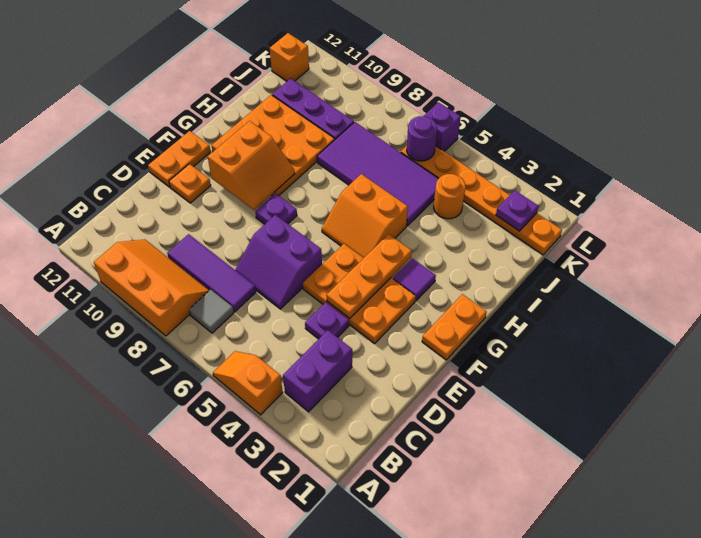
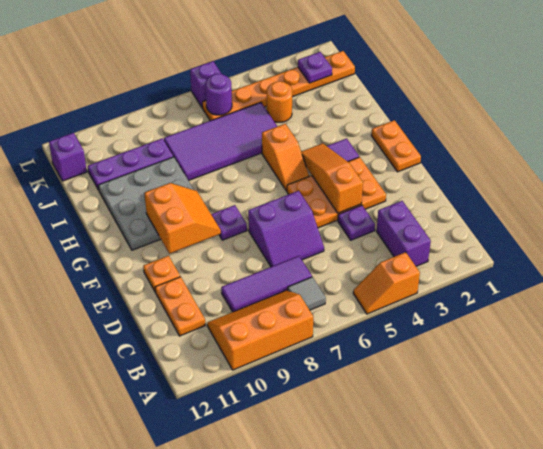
orange 1x3 plate [326,234,412,318] -> orange 1x3 slope [301,144,363,213]
orange 1x2 plate [148,131,211,187] -> orange 1x2 plate moved to [155,277,205,336]
orange 2x2 slope [322,174,408,258] -> orange 1x2 slope [262,124,309,191]
orange 3x3 plate [212,95,335,196] -> grey 3x3 plate [98,157,194,250]
orange 1x1 brick [270,33,309,81] -> purple 1x1 brick [49,133,87,181]

